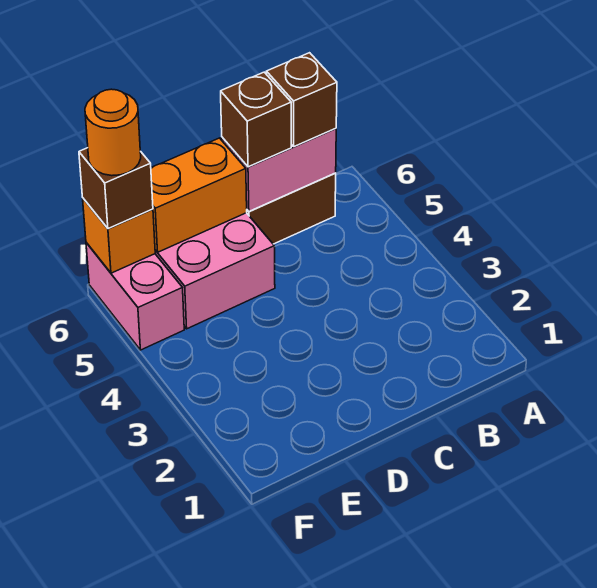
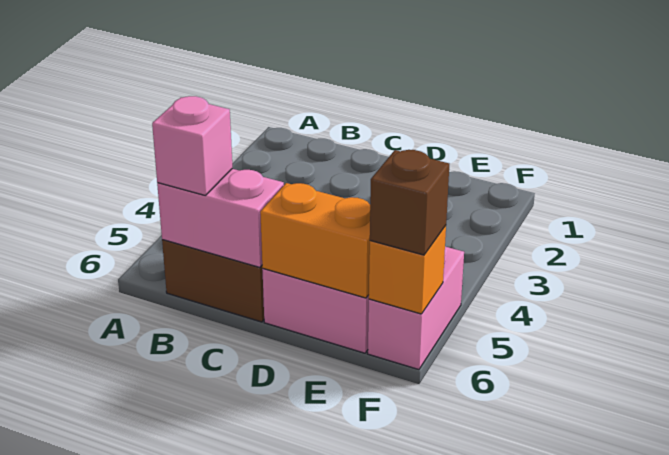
brown 1x1 brick [266,53,337,146] -> pink 1x1 brick [152,96,233,196]
brown 1x1 brick [221,72,291,167] -> none
orange 1x1 round brick [85,89,141,176] -> none

